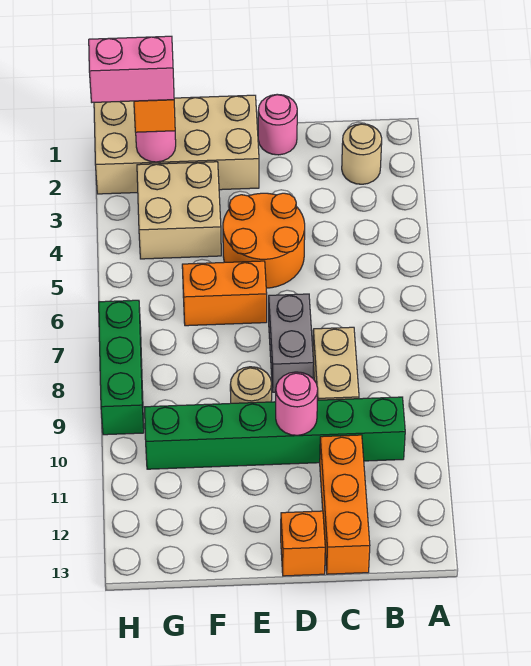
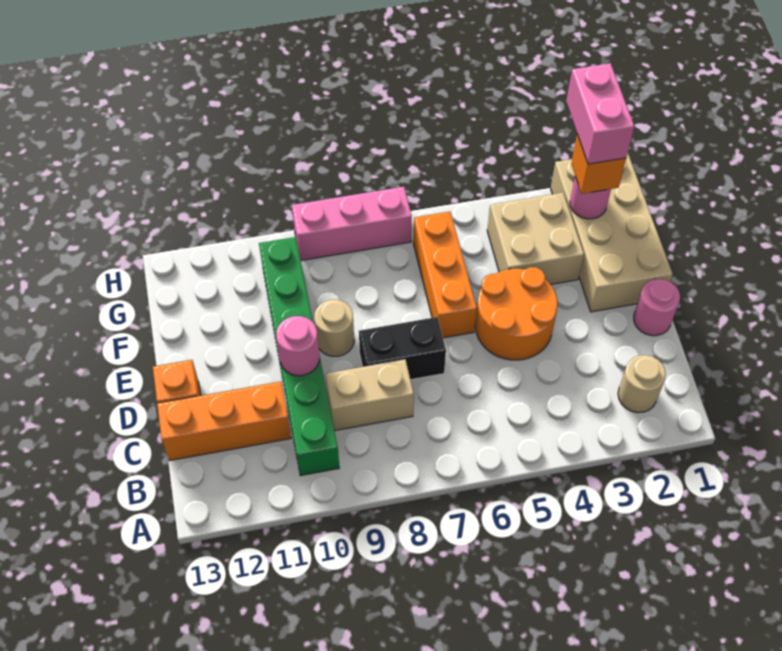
grey 1x2 brick [269,294,314,392] -> black 1x2 brick [359,317,446,380]
orange 1x2 brick [182,261,267,326] -> orange 1x3 brick [413,211,477,338]
green 1x3 brick [99,300,144,435] -> pink 1x3 brick [292,187,412,261]

